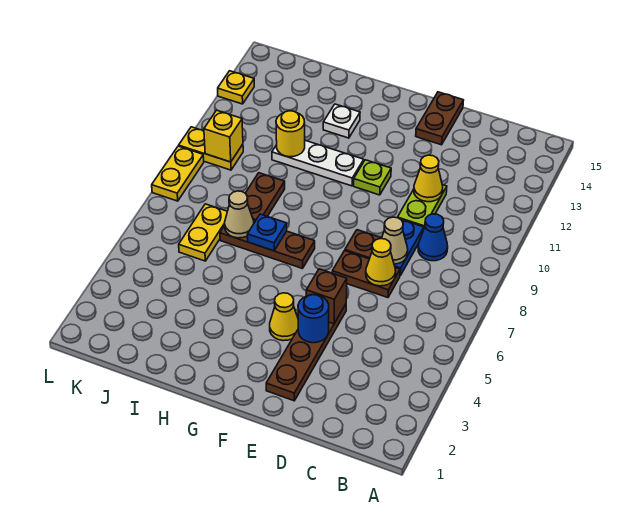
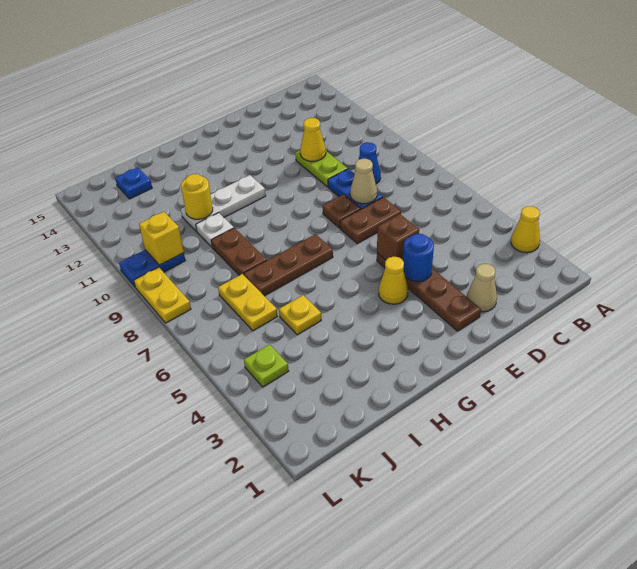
yellow 1x1 cone [366,239,396,286] -> yellow 1x1 cone moved to [511,206,540,253]
brown 1x2 plate [416,92,464,145] -> none
lime 1x1 plate [354,160,391,195] -> lime 1x1 plate moved to [244,344,289,387]
blue 1x1 plate [247,214,287,251] -> blue 1x1 plate moved to [115,167,152,199]
white 1x1 plate [323,104,360,138] -> white 1x1 plate moved to [196,213,234,247]
tan 1x1 cone [225,191,254,238] -> tan 1x1 cone moved to [467,264,497,312]
yellow 1x2 plate [179,127,243,170] -> blue 1x2 plate [119,250,185,287]
yellow 1x1 plate [218,71,254,104] -> yellow 1x1 plate moved to [279,295,321,335]

